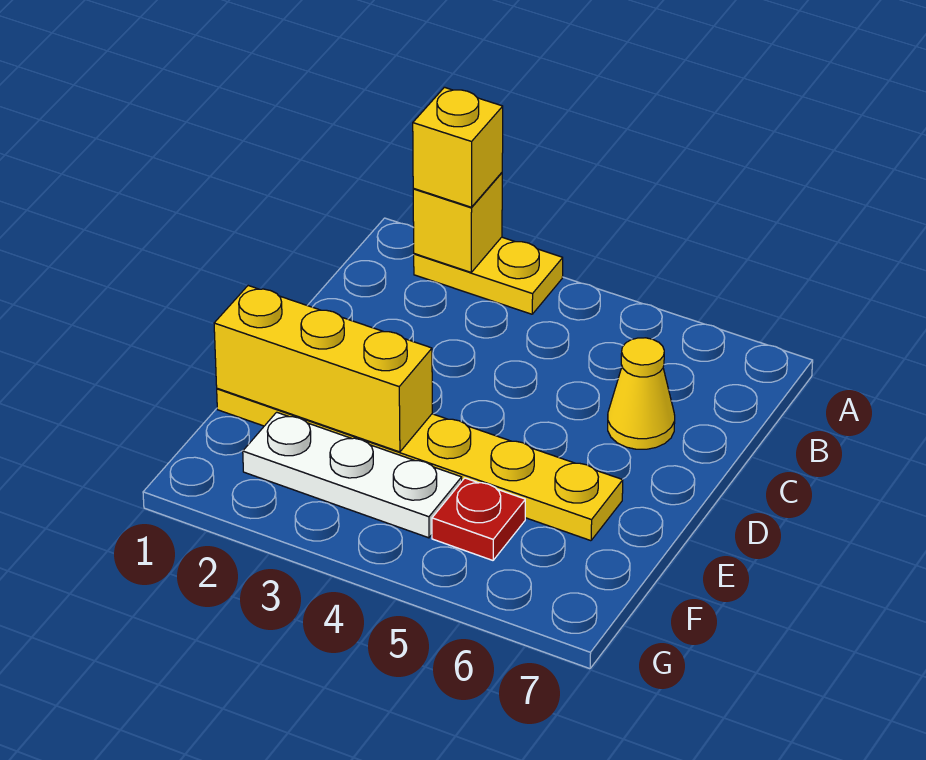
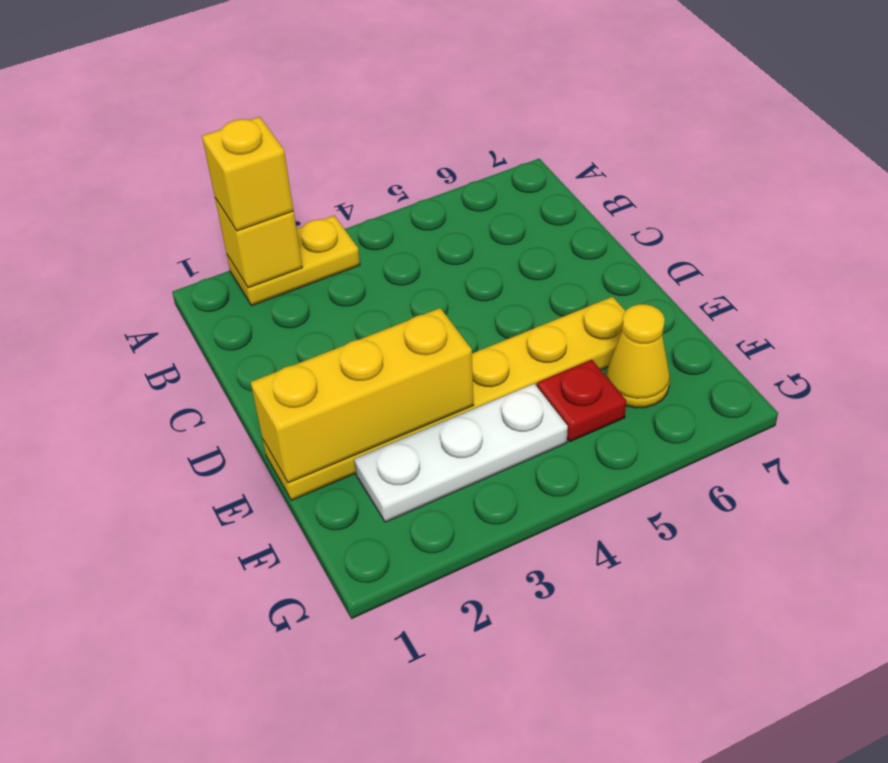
yellow 1x1 cone [608,338,675,449] -> yellow 1x1 cone moved to [606,304,670,408]

